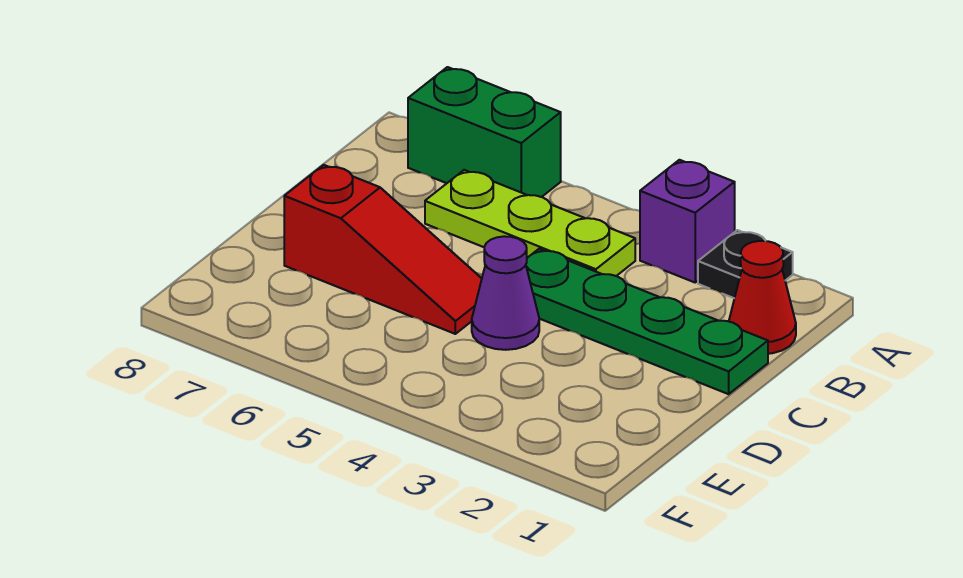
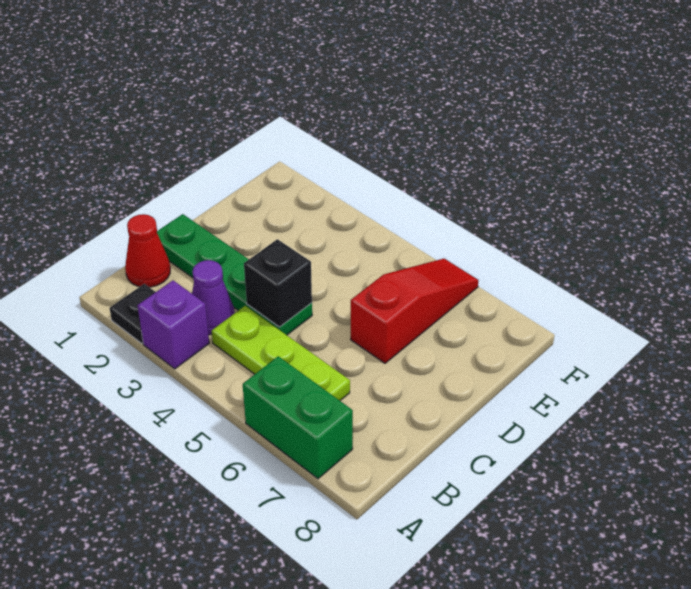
none -> black 1x1 brick [244,239,312,327]
purple 1x1 cone [472,236,539,350] -> purple 1x1 cone moved to [192,260,235,335]
red 1x3 slope [284,165,482,334] -> red 1x3 slope turned to [351,259,478,363]

